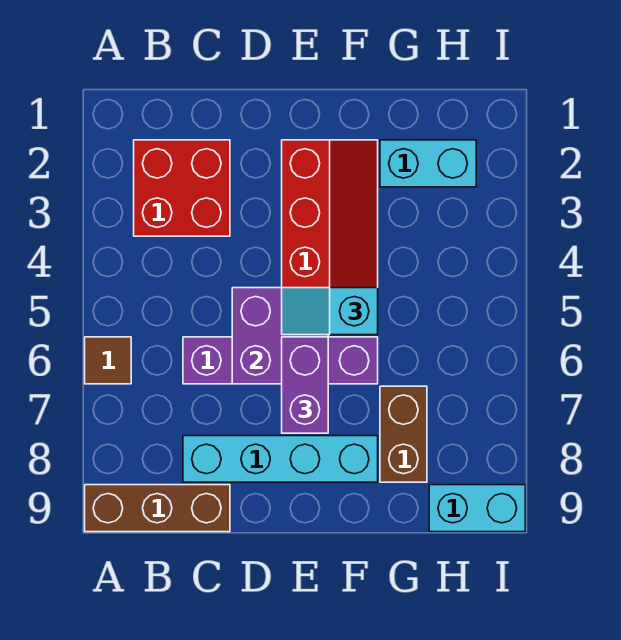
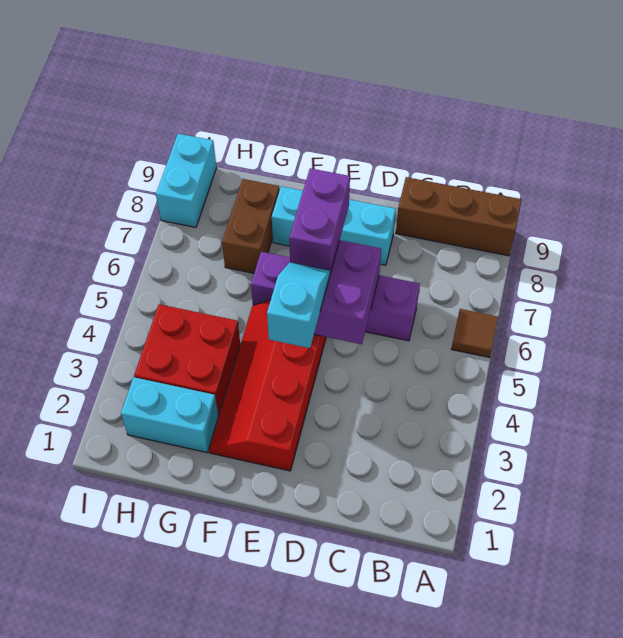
red 2x2 brick [134,140,230,236] -> red 2x2 brick moved to [134,304,240,415]
cyan 1x4 brick [183,436,378,482] -> cyan 1x3 brick [272,186,396,265]
cyan 1x2 slope [282,288,378,335] -> cyan 1x2 slope turned to [267,262,330,348]
cyan 1x2 brick [429,485,525,532] -> cyan 1x2 brick turned to [156,134,217,227]

